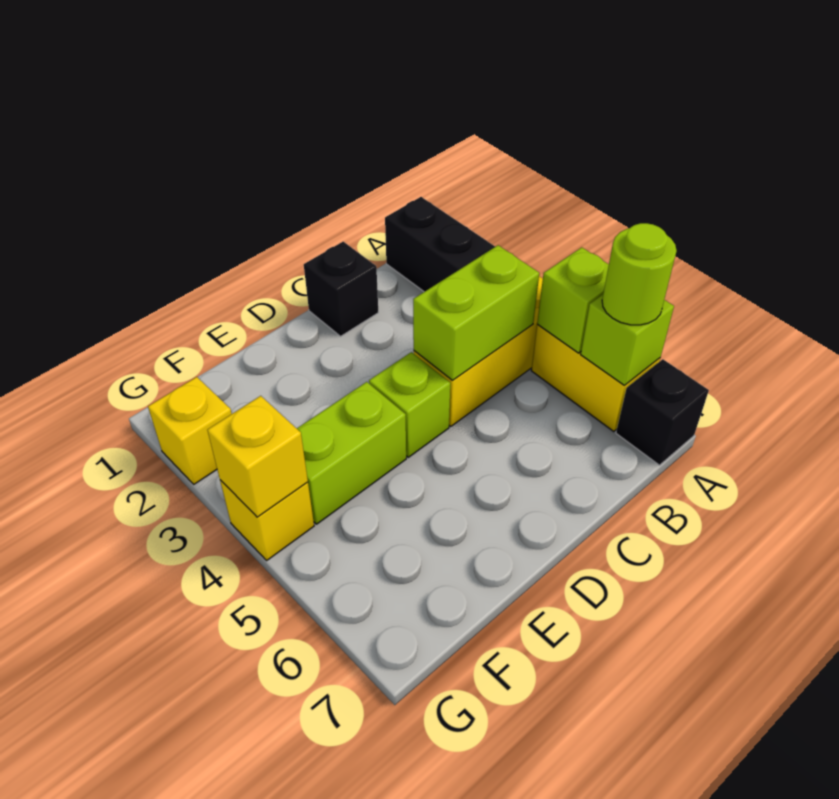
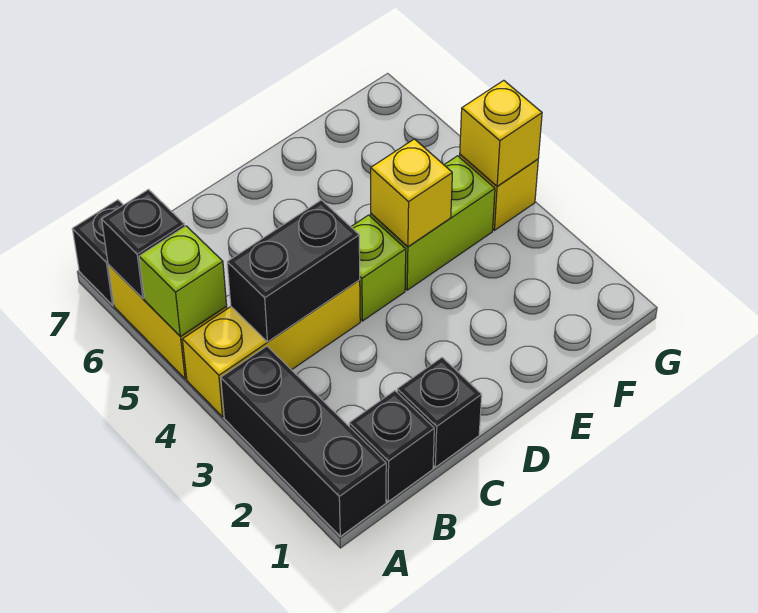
lime 1x1 brick [581,295,674,385] -> black 1x1 brick [102,190,185,299]
lime 1x1 round brick [602,223,677,325] -> none
none -> black 1x1 brick [349,391,434,501]
lime 1x2 brick [413,245,539,380] -> black 1x2 brick [227,200,360,342]
yellow 1x1 brick [148,377,232,484] -> yellow 1x1 brick moved to [371,139,452,247]

